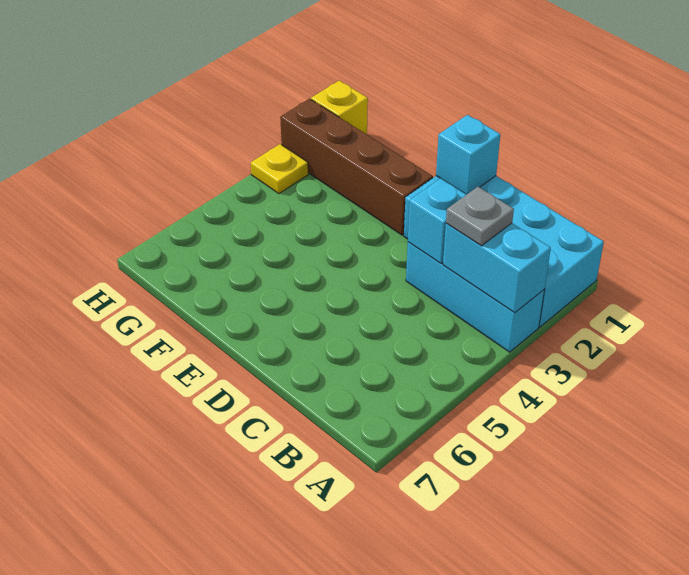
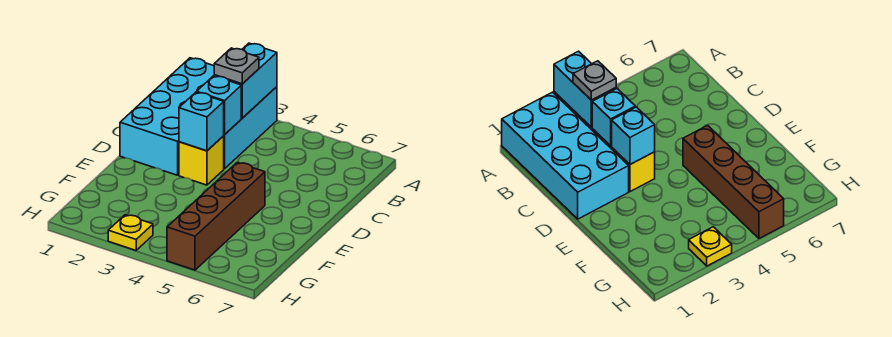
cyan 1x1 brick [436,115,501,195] -> cyan 1x1 brick moved to [179,92,224,151]
brown 1x4 brick [280,99,433,235] -> brown 1x4 brick moved to [167,163,265,270]
yellow 1x1 brick [311,80,368,134] -> yellow 1x1 brick moved to [179,136,224,185]

